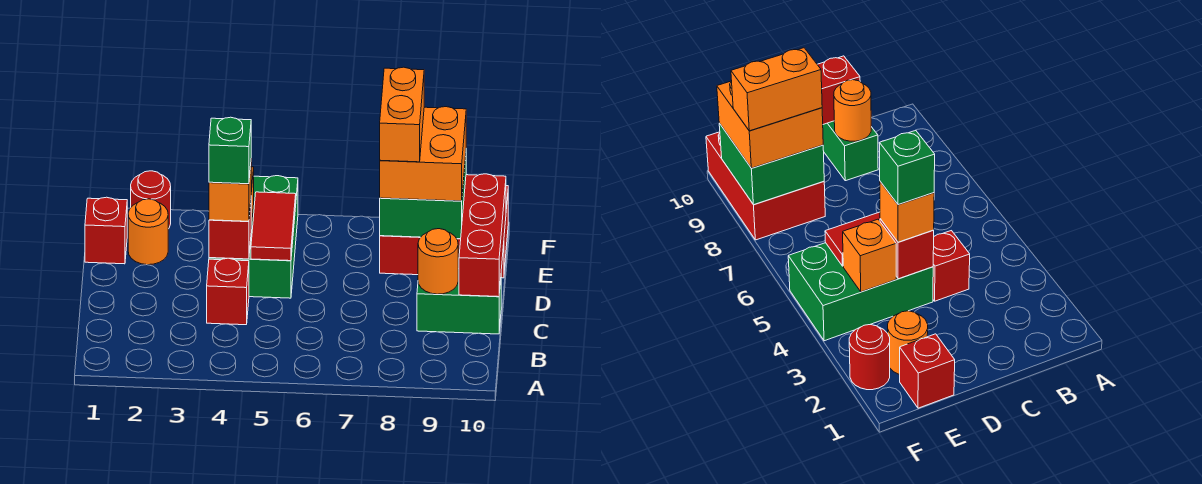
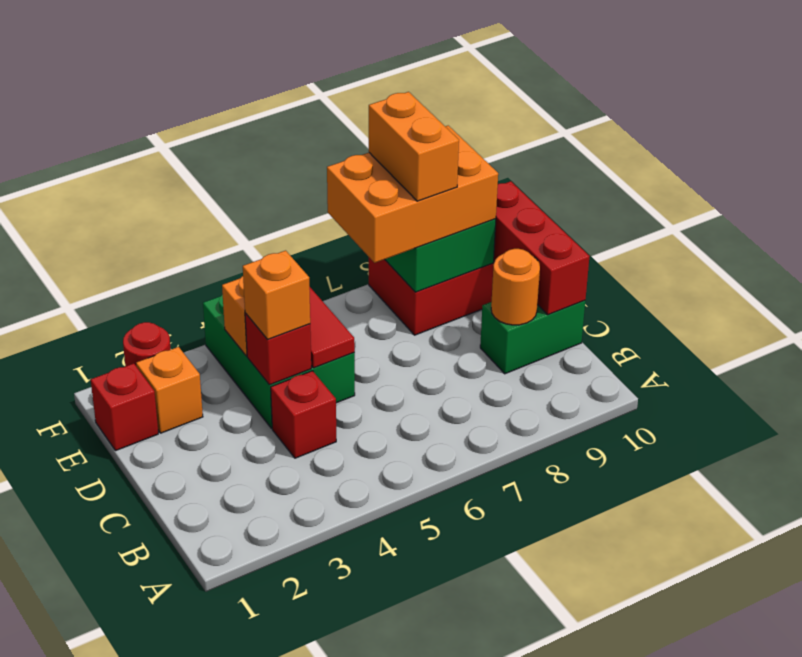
green 1x1 brick [209,117,251,184] -> none
orange 1x1 round brick [128,199,168,265] -> orange 1x1 brick [136,347,203,433]
orange 2x2 brick [380,107,466,201] -> orange 2x3 brick [327,126,498,263]

